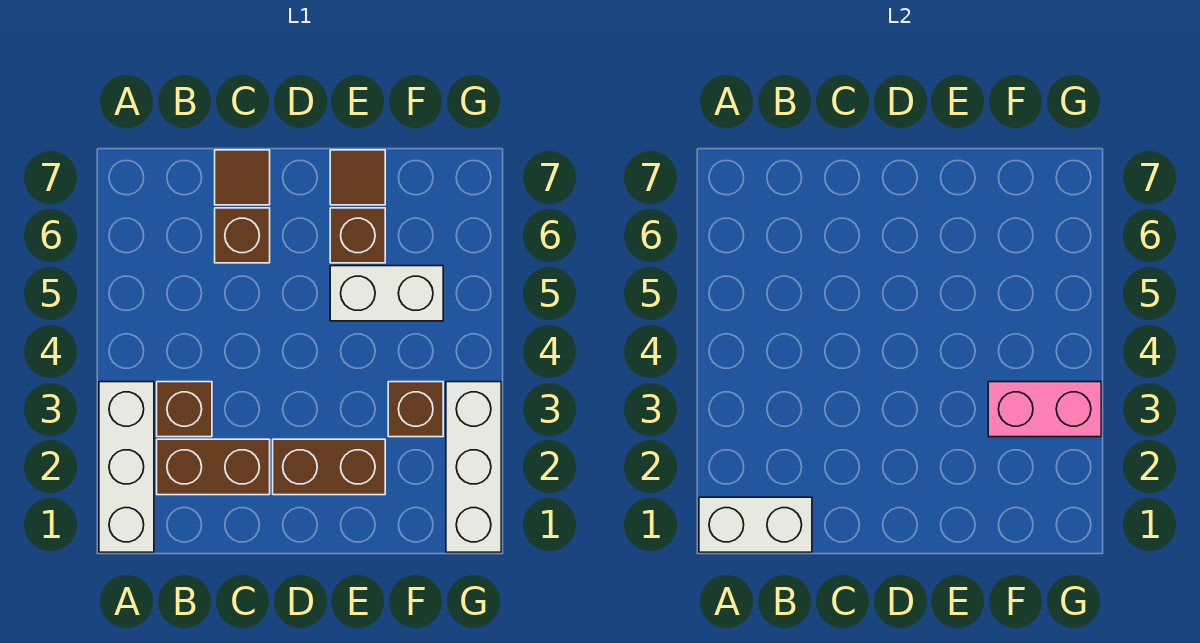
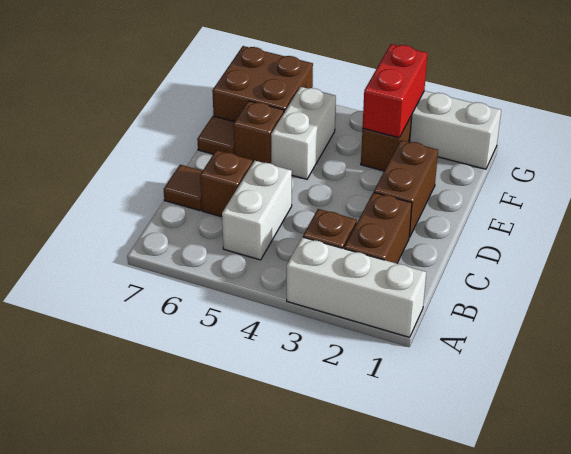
white 1x2 brick [699,497,812,552] -> white 1x2 brick moved to [222,161,292,260]
pink 1x2 brick [988,382,1101,437] -> red 1x2 brick [363,44,427,138]
none -> brown 2x2 brick [212,46,313,121]

